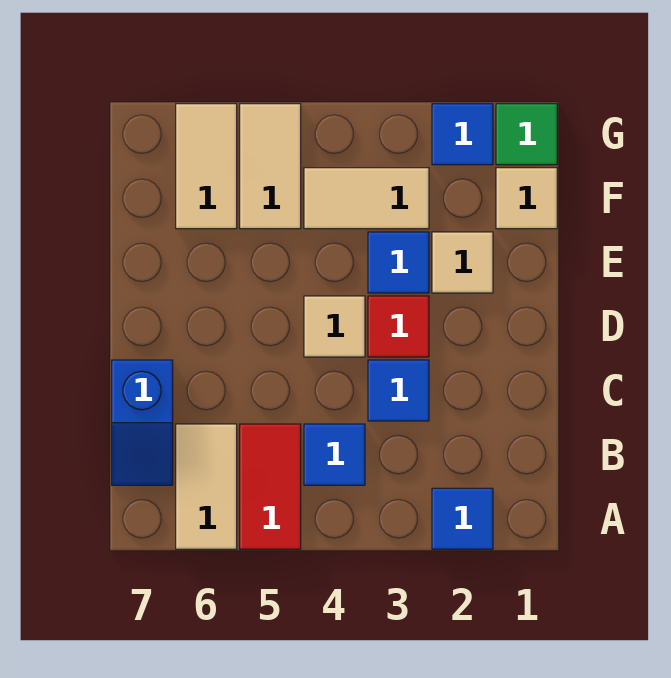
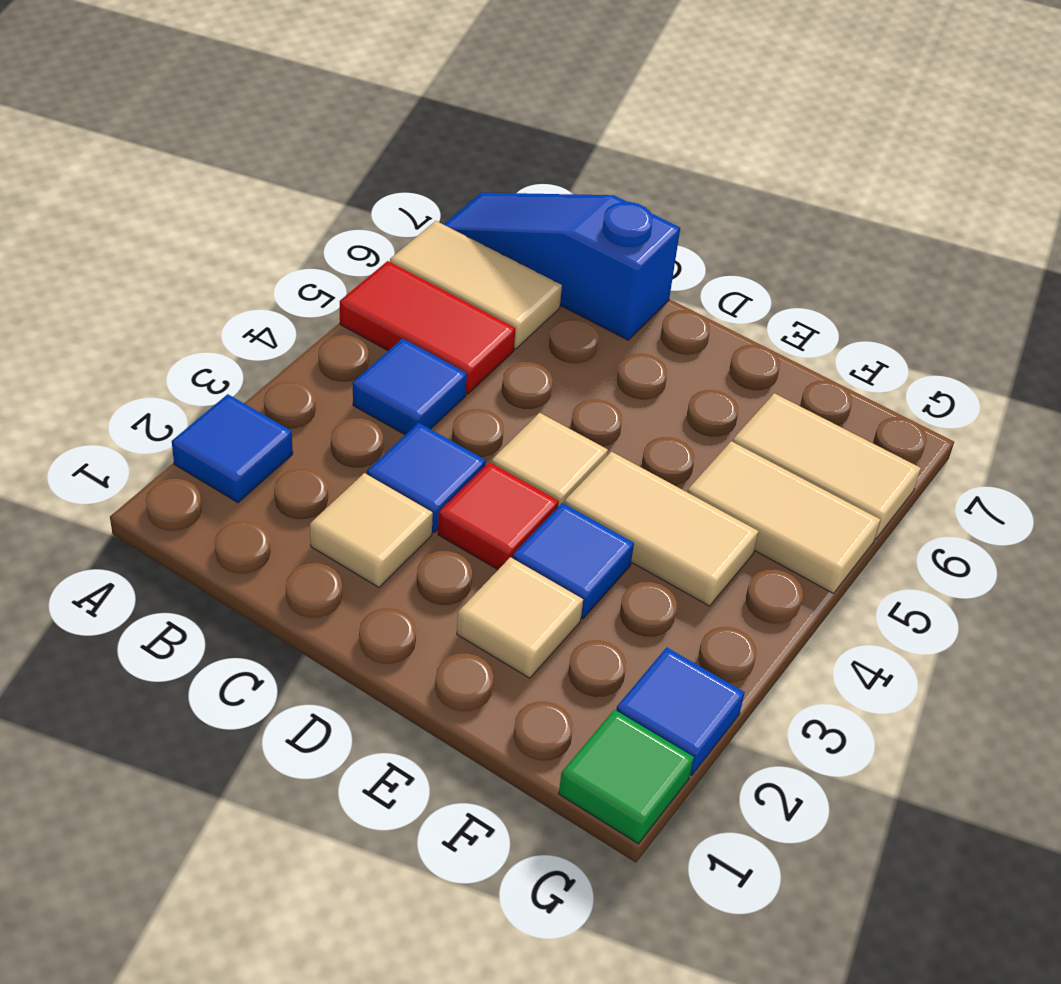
blue 1x2 slope [112,360,173,485] -> blue 1x3 slope [444,193,680,340]
tan 1x1 tile [496,168,557,229] -> tan 1x1 tile moved to [310,473,433,587]
tan 1x2 tile [304,168,429,229] -> tan 1x2 tile turned to [564,452,759,606]

